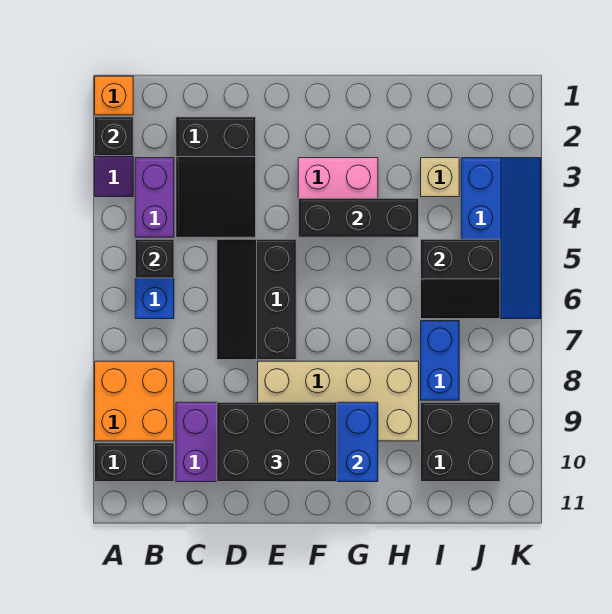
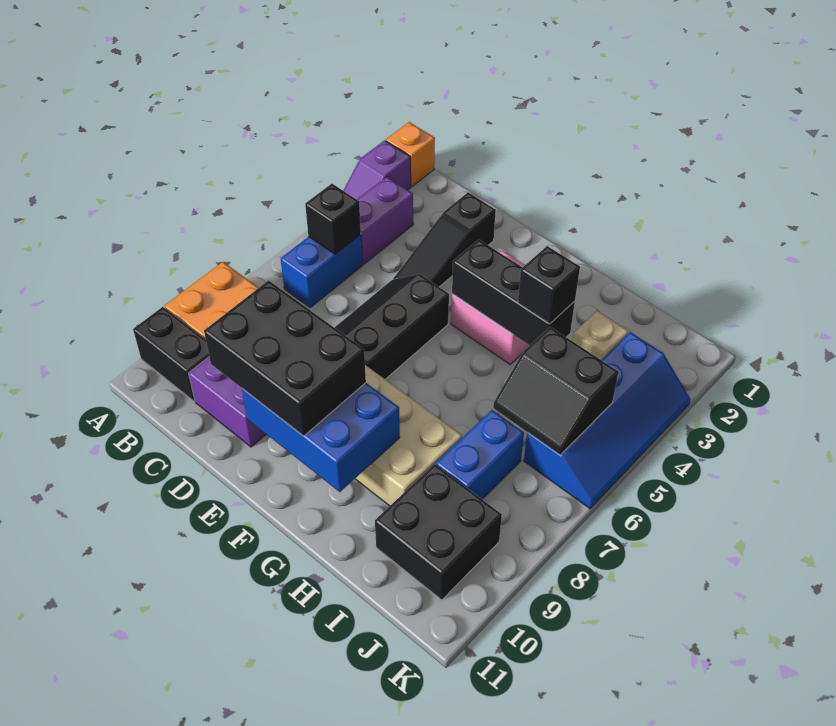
black 1x1 brick [95,117,133,156] -> black 1x1 brick moved to [518,246,580,324]
black 2x3 slope [176,117,256,237] -> black 1x3 slope [393,193,496,287]

